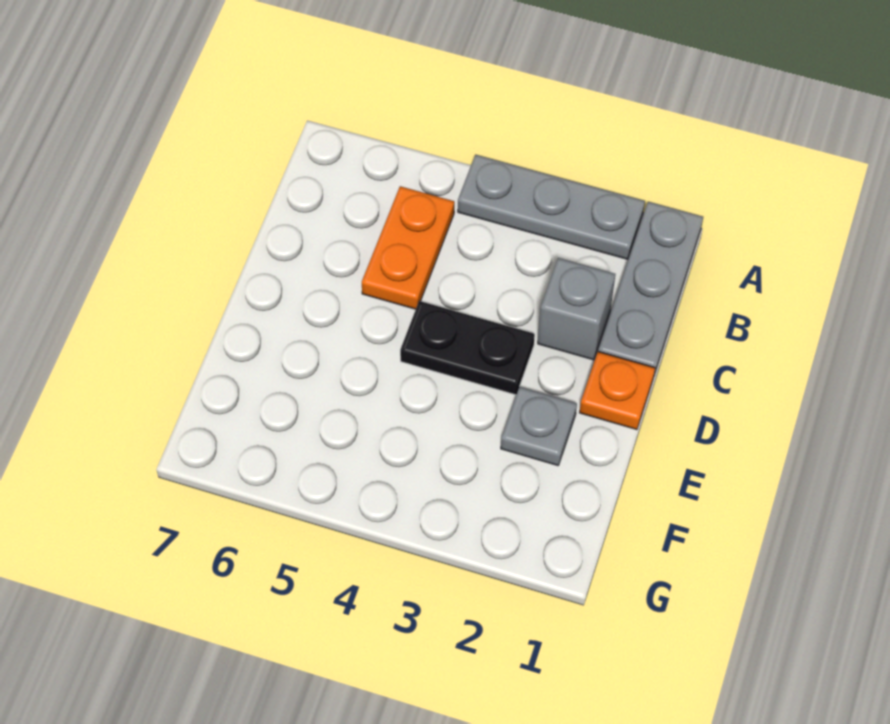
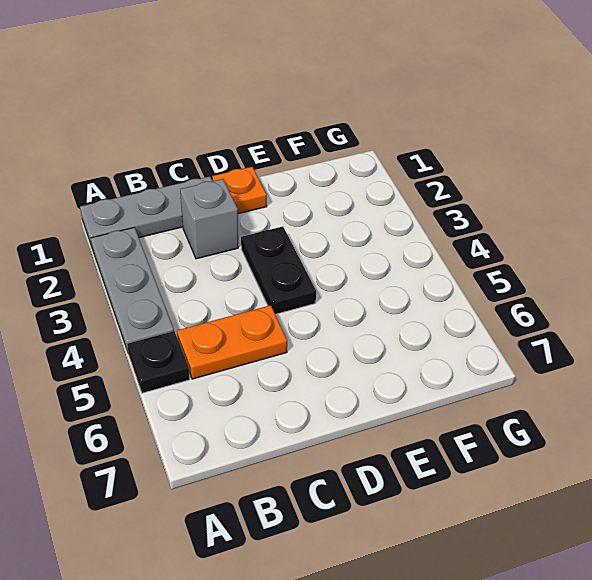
none -> black 1x1 plate [127,331,190,393]
grey 1x1 plate [501,387,577,466] -> none

